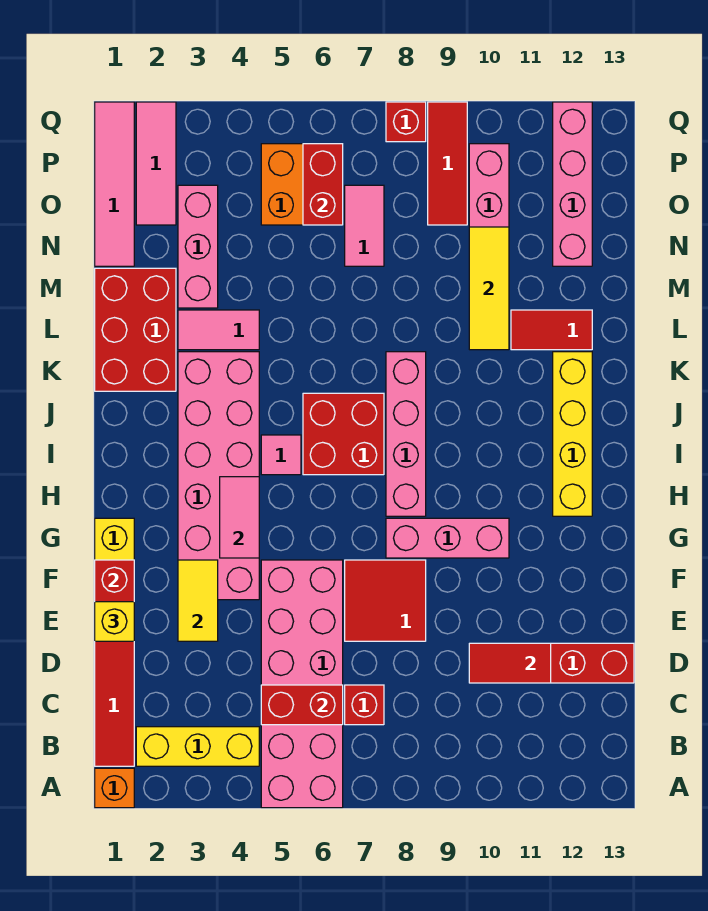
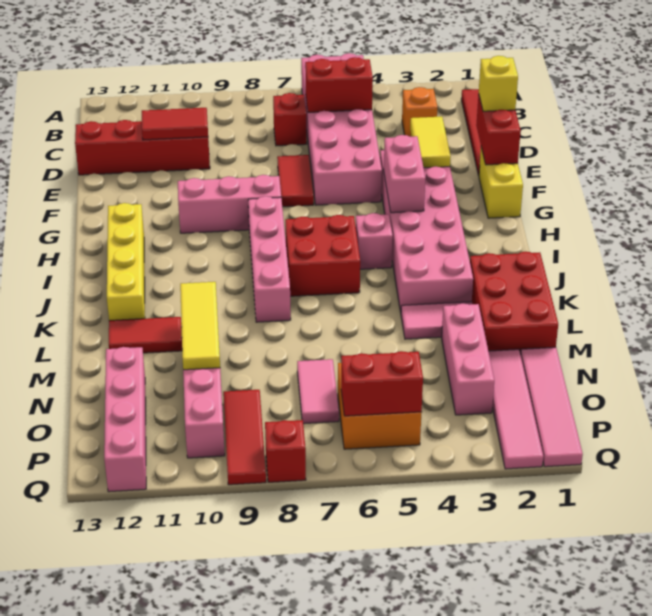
orange 1x1 brick [95,768,134,808] -> orange 1x1 brick moved to [402,87,437,137]
yellow 1x3 brick [136,727,259,766] -> none
red 2x2 tile [345,560,426,641] -> red 1x2 tile [277,155,314,207]
pink 1x2 tile [220,477,259,558] -> pink 1x2 brick [384,135,425,213]
pink 1x1 tile [261,435,301,475] -> pink 1x1 brick [356,213,393,269]
pink 1x3 tile [136,102,176,225] -> pink 1x4 tile [488,349,543,469]
red 1x2 brick [303,144,343,225] -> red 1x2 brick turned to [341,351,423,416]

